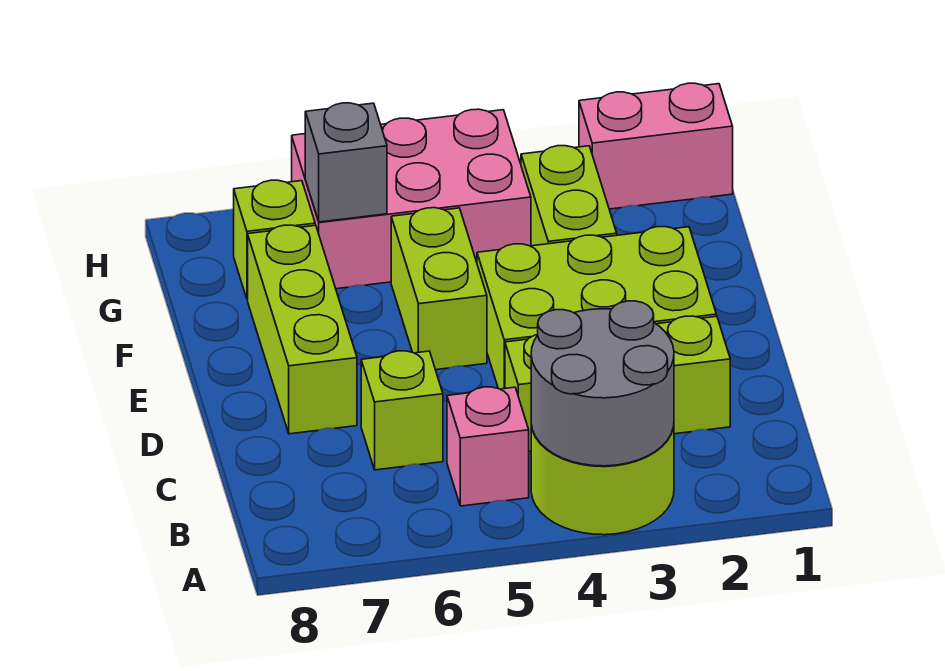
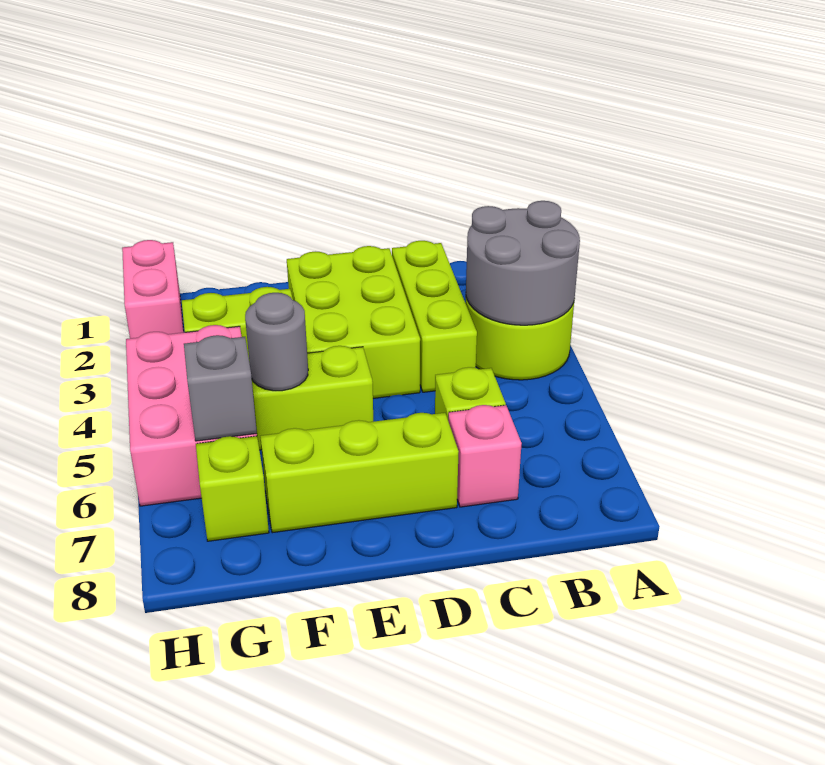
pink 1x1 brick [447,387,529,506] -> pink 1x1 brick moved to [448,405,522,507]
none -> grey 1x1 round brick [245,293,308,391]

